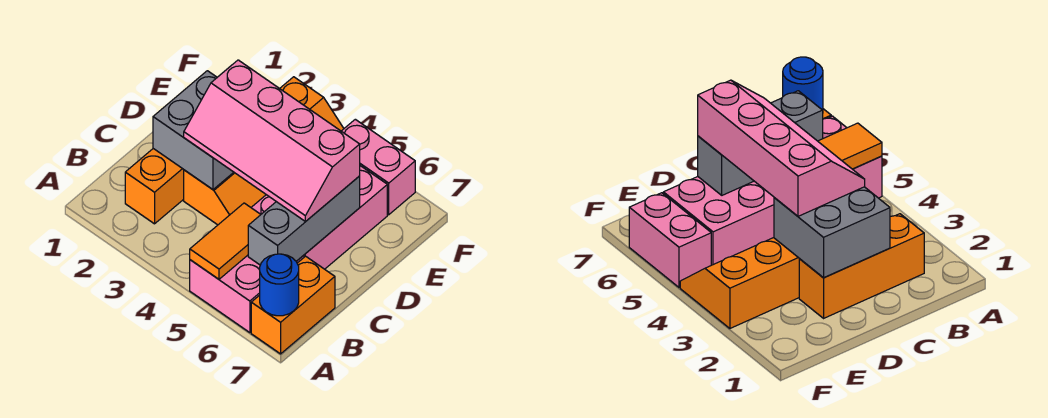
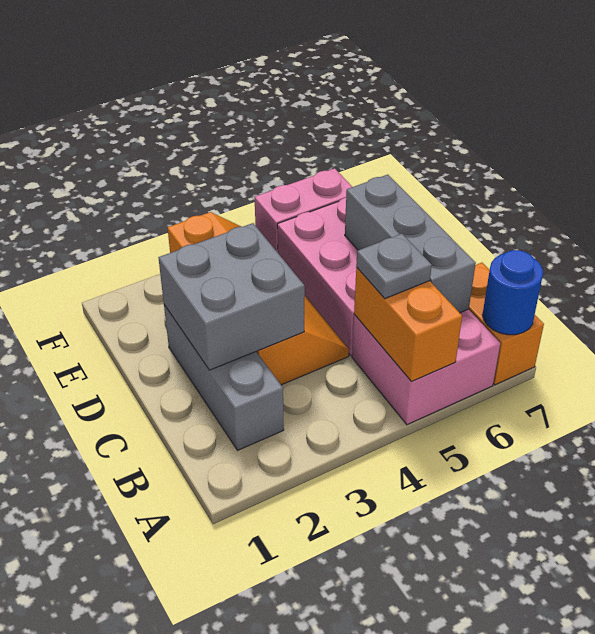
orange 1x2 tile [190,203,261,279] -> orange 1x2 brick [354,268,462,381]
orange 1x3 brick [125,149,184,224] -> grey 1x3 brick [164,305,284,450]
none -> grey 1x1 plate [356,234,432,299]
pink 2x4 slope [184,60,360,222] -> none

